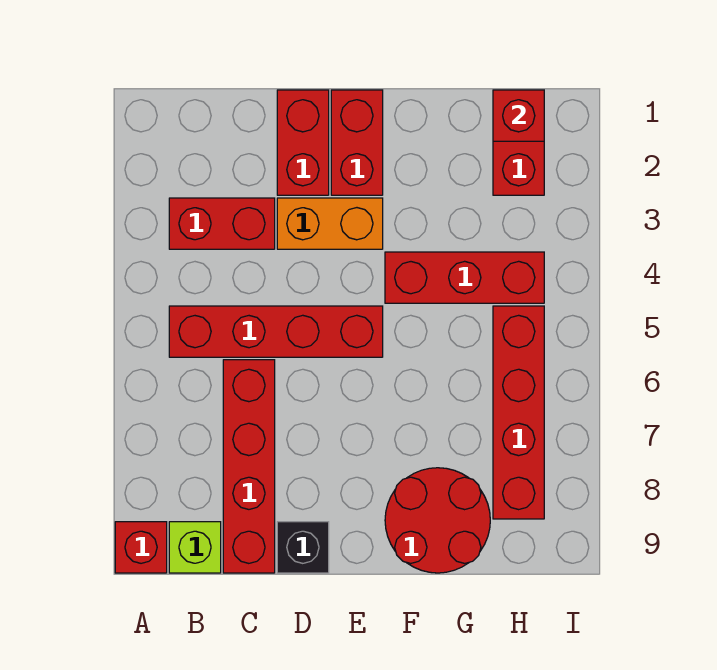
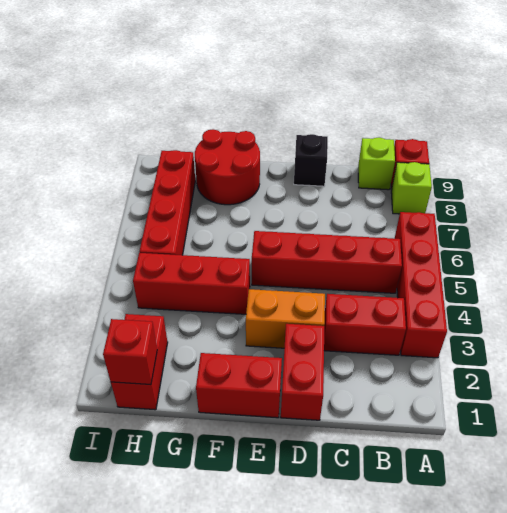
none -> lime 1x1 brick [391,162,432,214]
red 1x4 brick [223,360,275,573] -> red 1x4 brick moved to [394,212,447,358]
red 1x2 brick [331,90,383,195] -> red 1x2 brick turned to [196,353,282,418]

